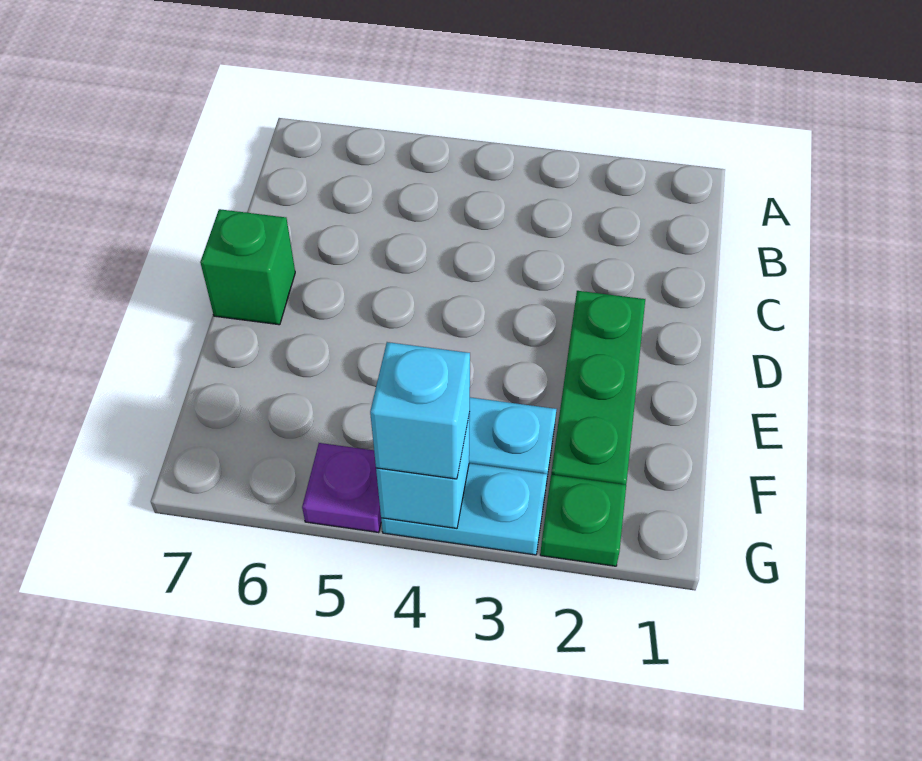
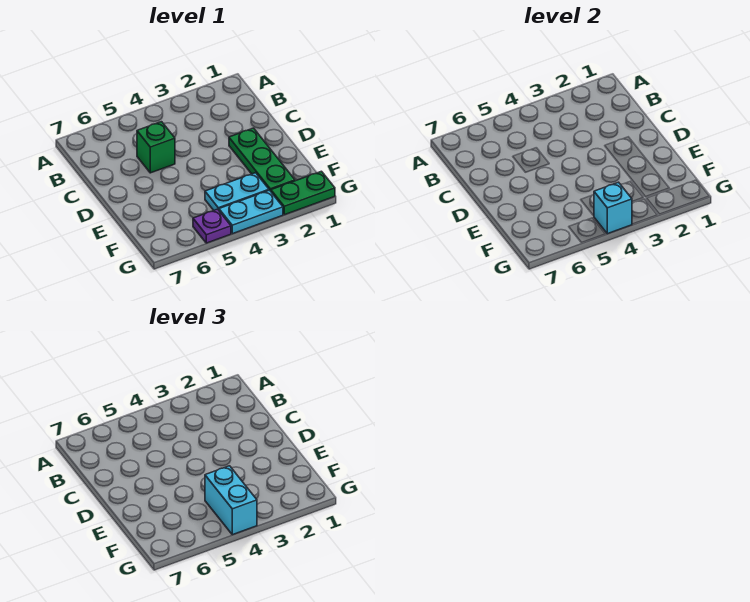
green 1x1 brick [200,209,295,325] -> green 1x1 brick moved to [137,122,175,173]
green 1x1 plate [540,475,626,566] -> green 1x2 plate [271,171,335,215]
cyan 1x1 brick [370,342,470,479] -> cyan 1x2 brick [205,466,257,535]

